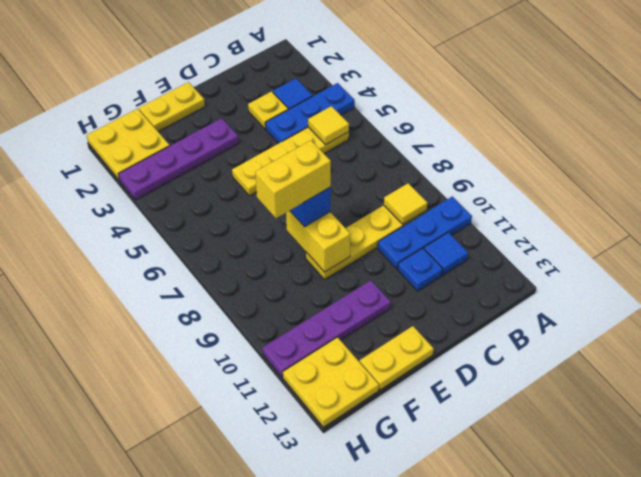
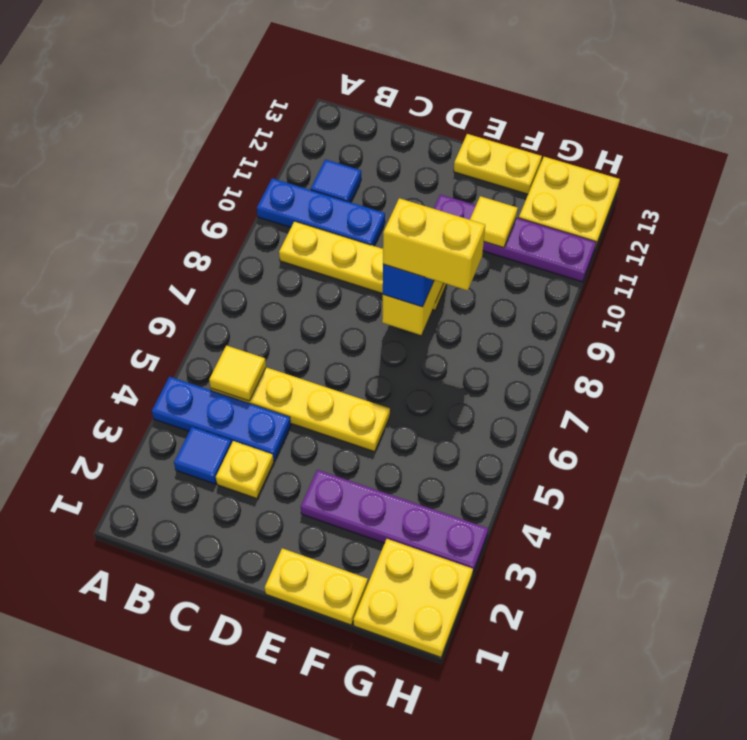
yellow 1x1 tile [384,183,427,224] -> yellow 1x1 tile moved to [470,196,518,248]
blue 1x1 plate [398,248,443,291] -> none

